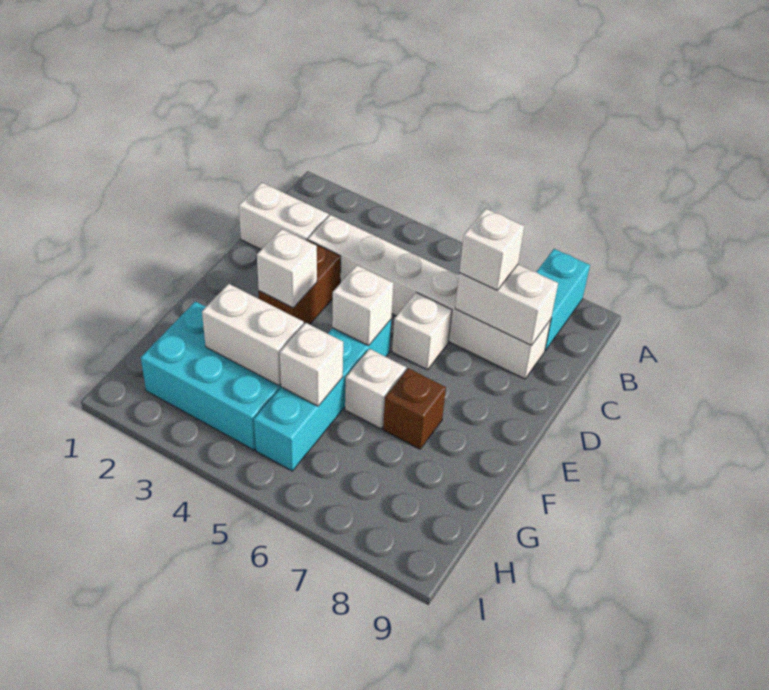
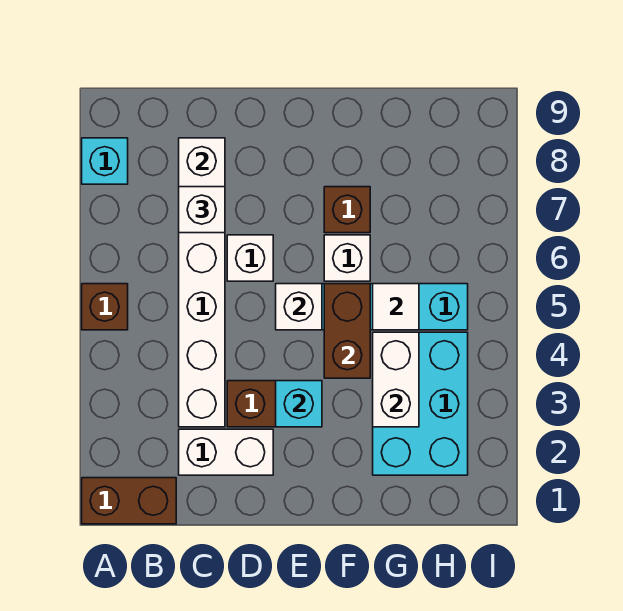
none -> brown 1x2 brick [82,478,176,524]
none -> brown 1x1 brick [82,284,128,330]
cyan 1x2 brick [537,249,590,351] -> cyan 1x1 brick [82,138,128,184]
white 1x2 brick [239,182,329,249] -> white 1x2 brick turned to [179,429,273,475]
white 1x1 brick [257,229,317,308] -> cyan 1x1 brick [276,381,322,427]
none -> brown 1x2 brick [324,284,370,378]
white 1x1 brick [280,323,343,406] -> white 1x1 tile [373,284,419,330]

